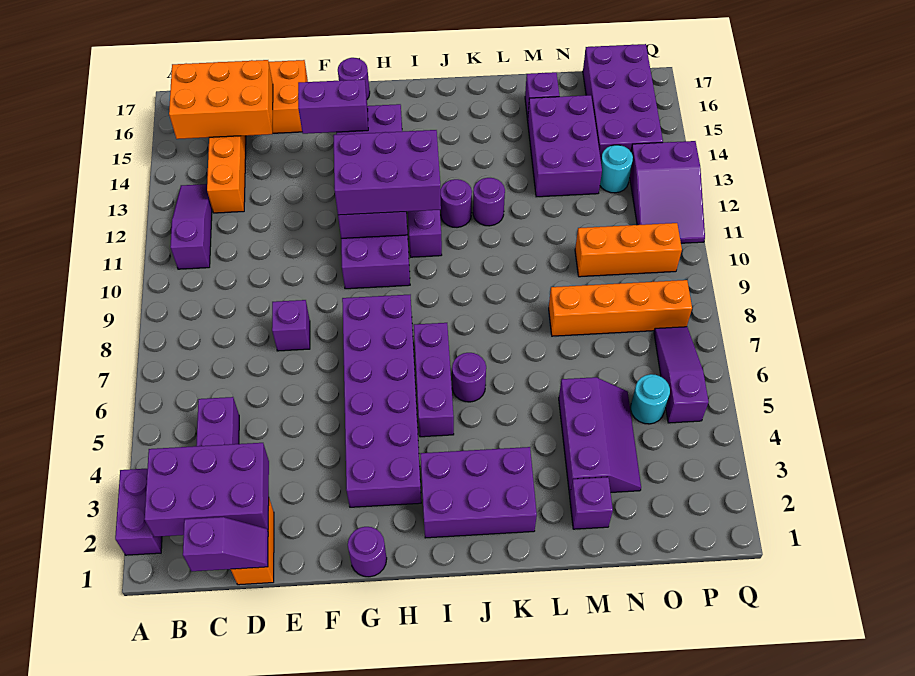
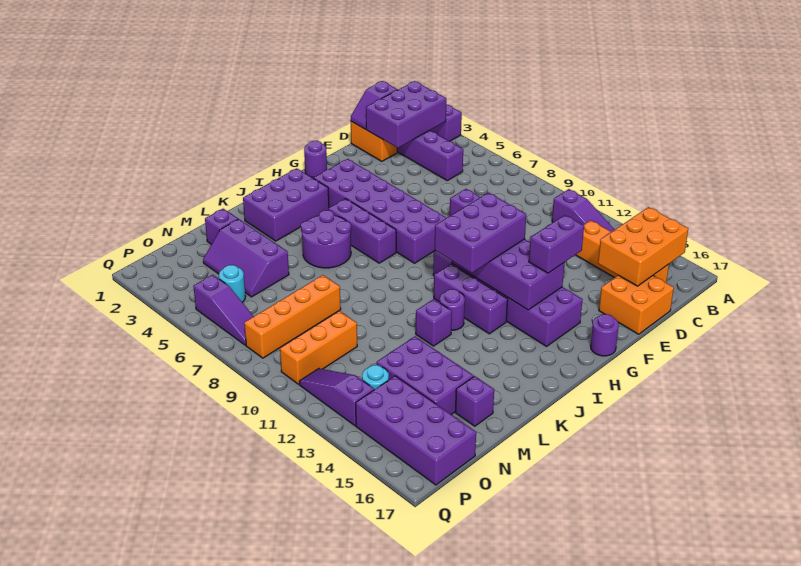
purple 1x1 round brick [452,353,486,402] -> purple 2x2 round brick [301,210,351,268]
purple 1x1 round brick [473,178,505,226] -> purple 1x1 brick [416,299,452,346]
purple 2x3 slope [630,141,705,243] -> purple 1x3 slope [299,369,374,426]

